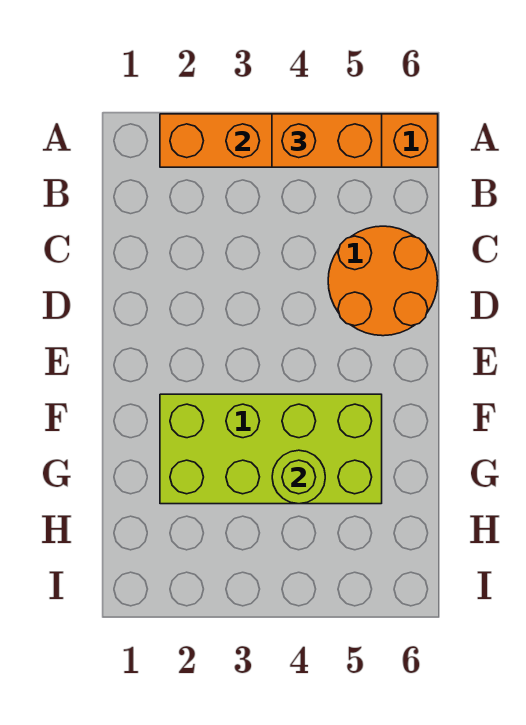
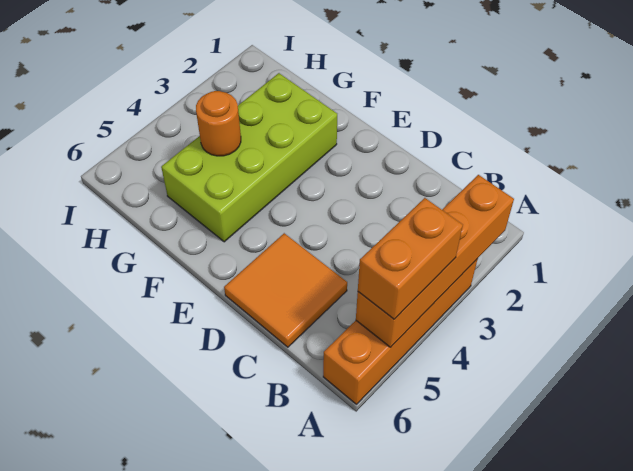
orange 2x2 round brick [328,226,438,336] -> orange 2x2 tile [224,233,347,347]
lime 1x1 round brick [272,450,325,504] -> orange 1x1 round brick [196,91,241,156]

